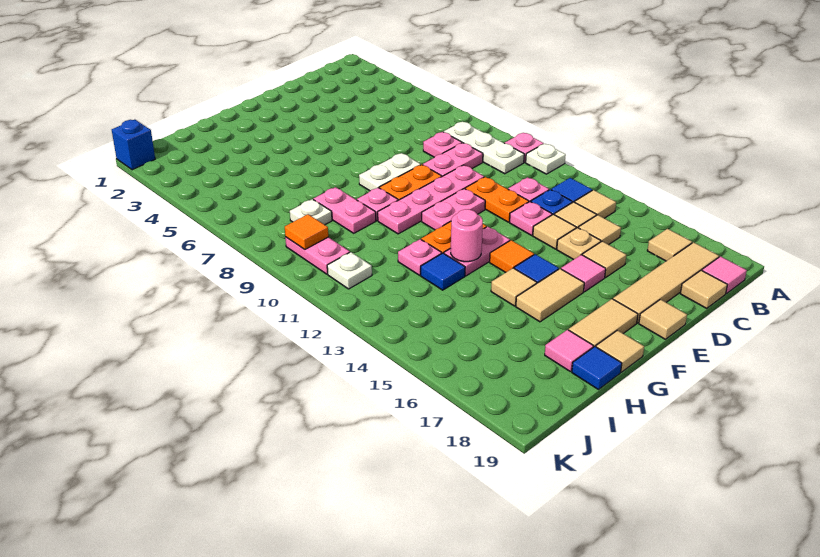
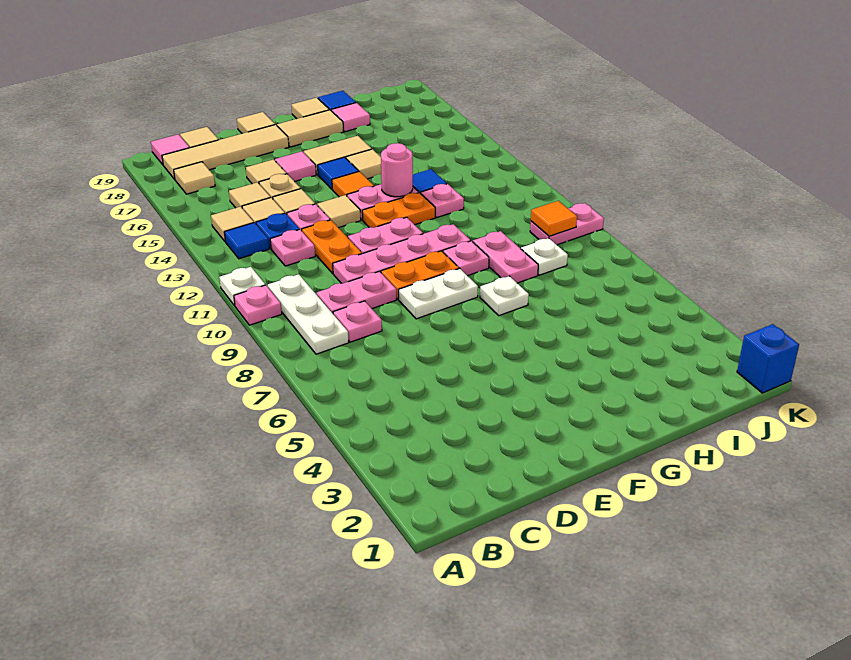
none -> tan 1x1 tile [317,195,361,228]
pink 1x2 plate [285,237,350,274] -> pink 1x2 plate turned to [530,203,604,245]
white 1x1 plate [327,252,372,289] -> white 1x1 plate moved to [480,276,529,316]

